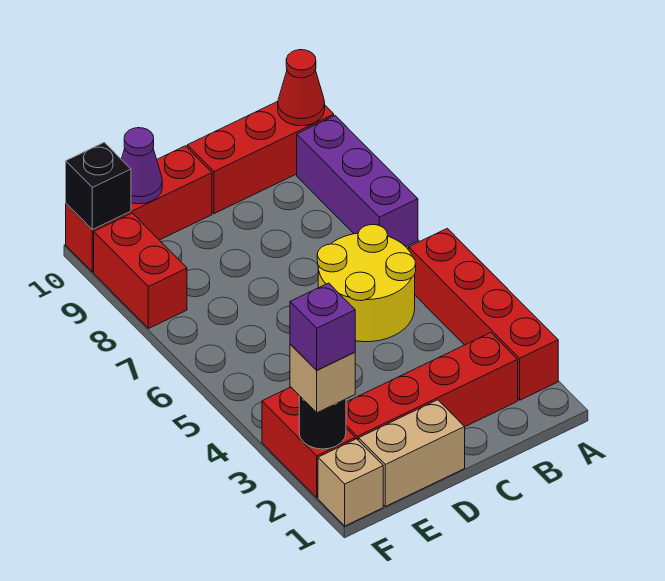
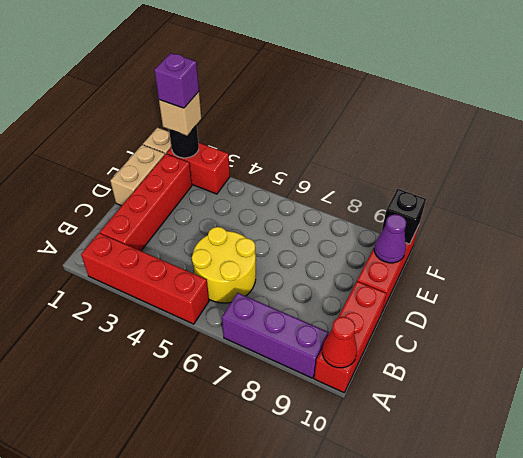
red 1x2 brick [94,213,187,329] -> none

